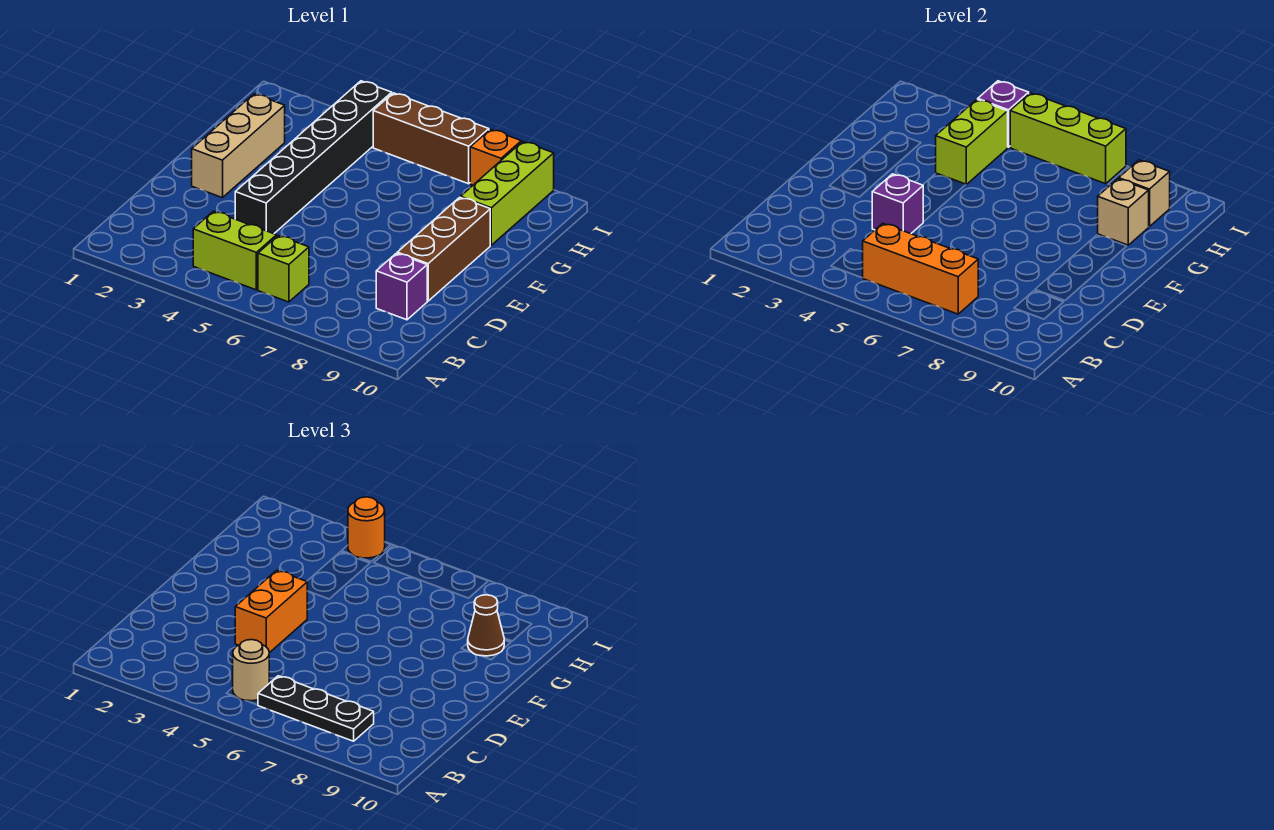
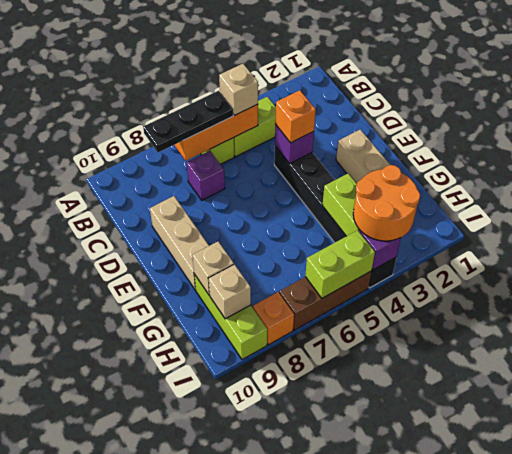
tan 1x1 round brick [233,640,269,701] -> tan 1x1 brick [219,64,258,116]
purple 1x1 brick [376,253,427,320] -> purple 1x1 brick moved to [187,151,225,200]
orange 1x2 brick [235,570,307,653] -> orange 1x1 brick [275,90,316,143]
brown 1x3 brick [397,197,490,301] -> tan 1x3 brick [150,196,209,290]
brown 1x1 cone [468,595,504,656] -> none
orange 1x1 round brick [348,497,385,558] -> orange 2x2 round brick [353,165,420,241]
lime 1x3 brick [1010,93,1126,184] -> lime 1x2 brick [305,230,375,298]

